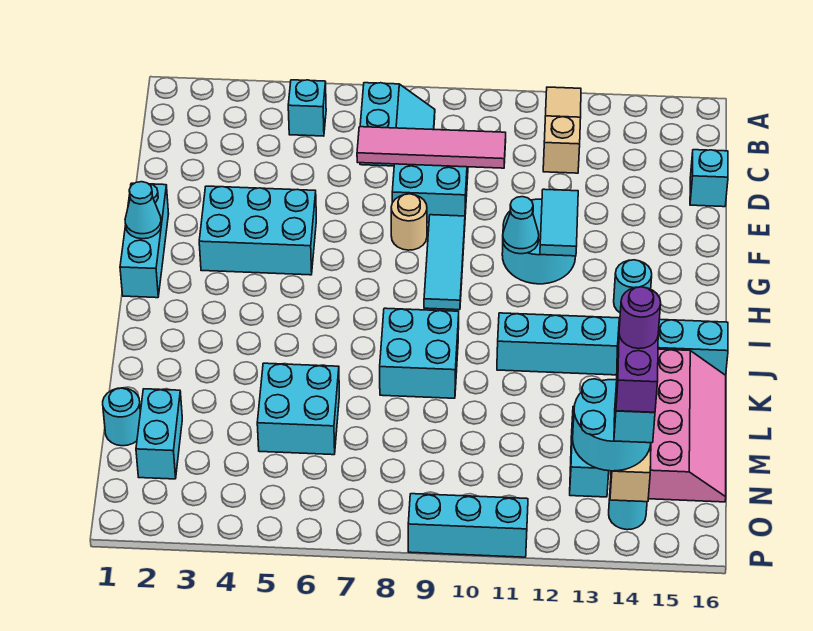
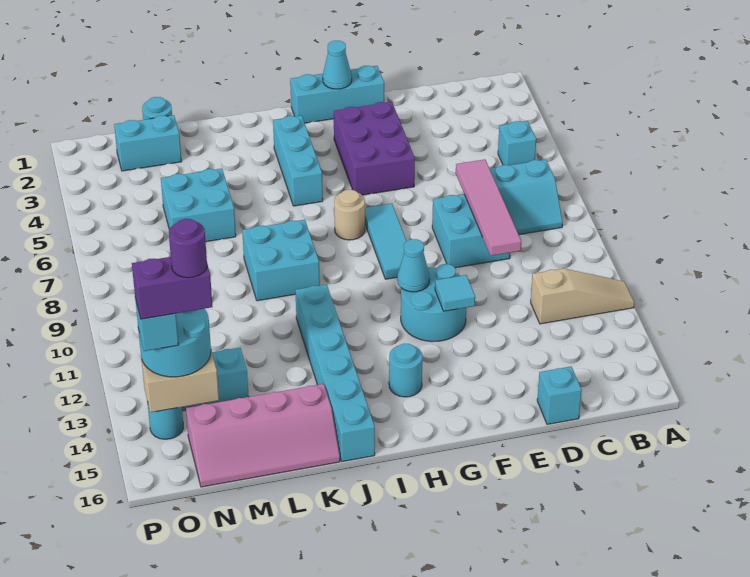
cyan 2x3 brick [199,186,316,275] -> purple 2x3 brick [334,102,415,195]
tan 1x1 round brick [391,194,427,250] -> tan 1x1 round brick moved to [334,190,365,240]
cyan 1x3 tile [424,215,465,310] -> cyan 1x3 tile turned to [365,203,406,279]
cyan 1x2 tile [540,189,578,256] -> cyan 1x1 tile [435,275,475,311]
cyan 1x3 brick [408,494,528,557] -> cyan 1x3 brick moved to [273,116,323,206]

